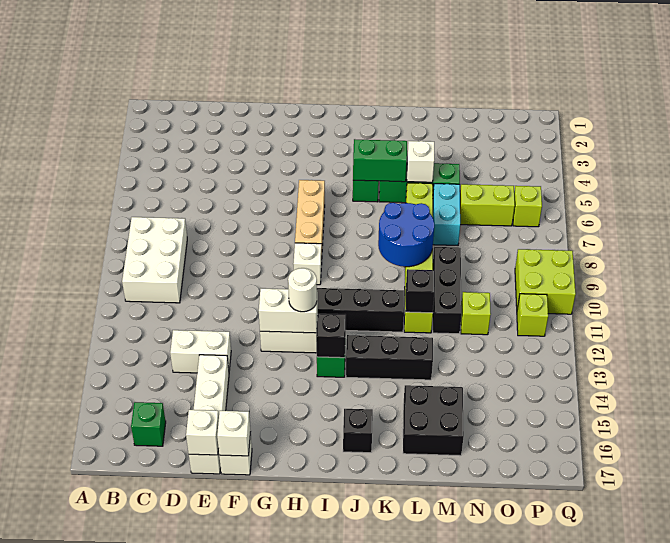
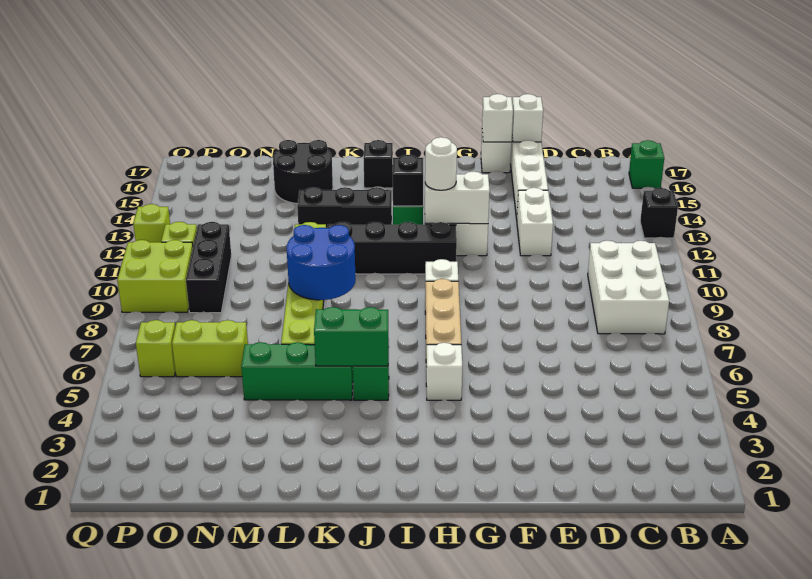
green 1x1 brick [131,402,166,446] -> green 1x1 brick moved to [629,140,664,188]
white 1x2 brick [170,330,231,373] -> white 1x2 brick turned to [517,188,553,256]
white 1x1 brick [407,141,434,182] -> white 1x1 brick moved to [426,343,462,400]
black 1x1 brick [405,269,435,313] -> black 1x1 brick moved to [640,188,678,238]
black 2x2 brick [403,385,464,456] -> black 2x2 round brick [273,140,333,204]
cyan 1x2 brick [433,184,460,245] -> none
black 1x3 brick [433,247,462,334] -> black 1x3 brick moved to [186,222,231,313]
lime 1x1 brick [461,292,491,335] -> lime 1x1 brick moved to [133,204,170,242]

